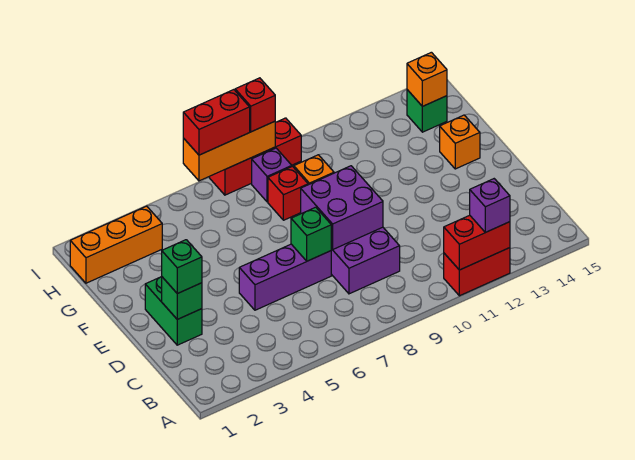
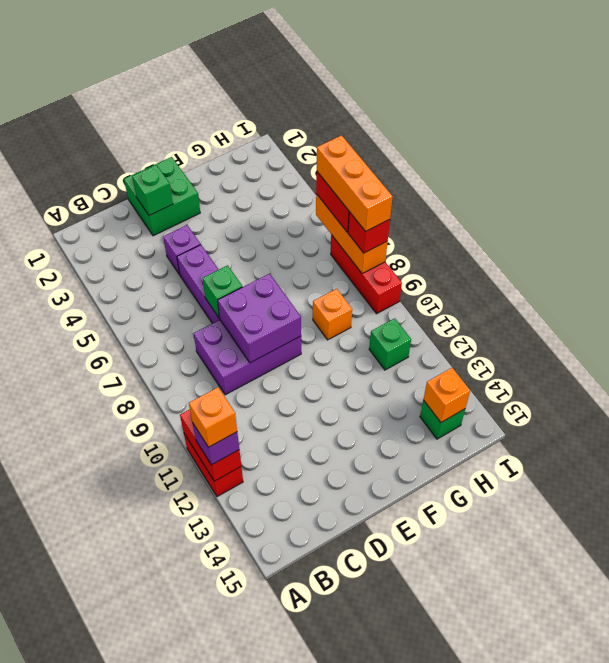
green 1x2 brick [145,277,202,345] -> green 2x2 brick [124,157,200,236]
green 1x1 brick [162,240,202,294] -> green 1x1 brick moved to [369,318,411,370]
orange 1x1 brick [440,115,480,169] -> orange 1x1 brick moved to [189,387,237,447]
red 1x1 brick [268,166,308,220] -> none
orange 1x3 brick [70,206,162,283] -> orange 1x3 brick moved to [317,135,393,232]
purple 1x1 brick [252,148,292,202] -> purple 1x1 brick moved to [163,225,201,275]

